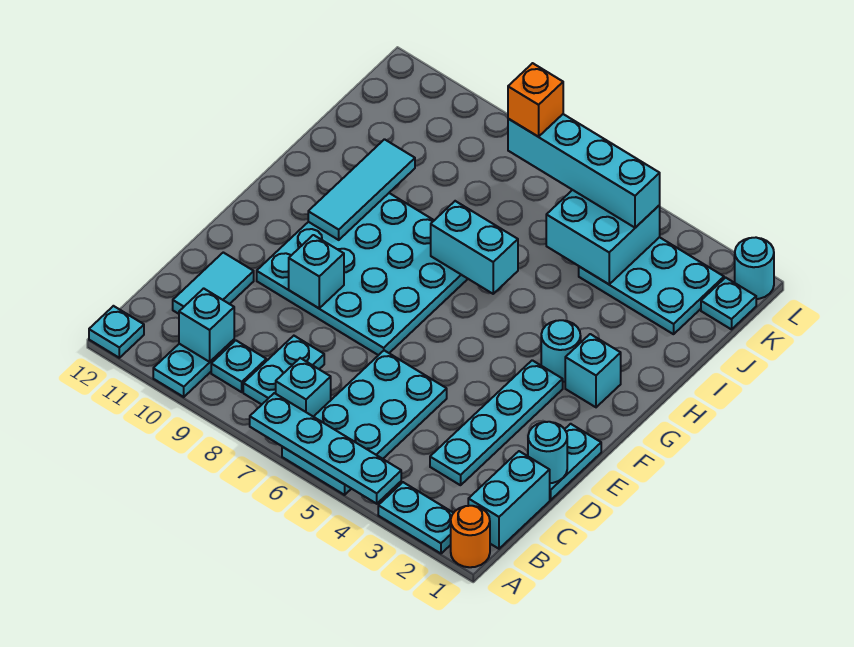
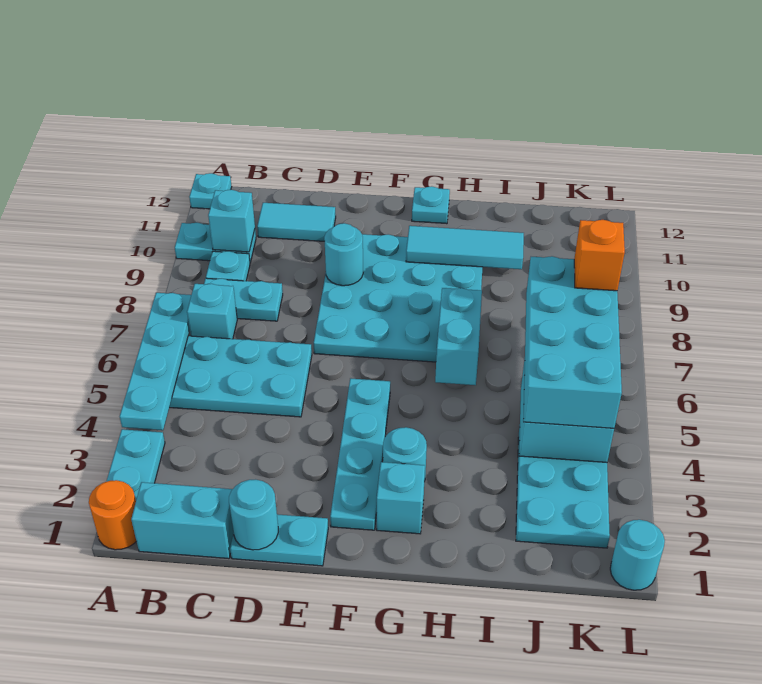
cyan 1x4 plate [430,360,563,485] -> cyan 1x4 plate turned to [330,378,390,530]
cyan 1x1 brick [289,235,344,308] -> cyan 1x1 round brick [324,223,363,286]
cyan 1x1 plate [701,278,756,329] -> cyan 1x1 plate moved to [412,186,450,224]
cyan 1x4 brick [508,114,660,228] -> cyan 2x4 brick [523,256,622,428]

